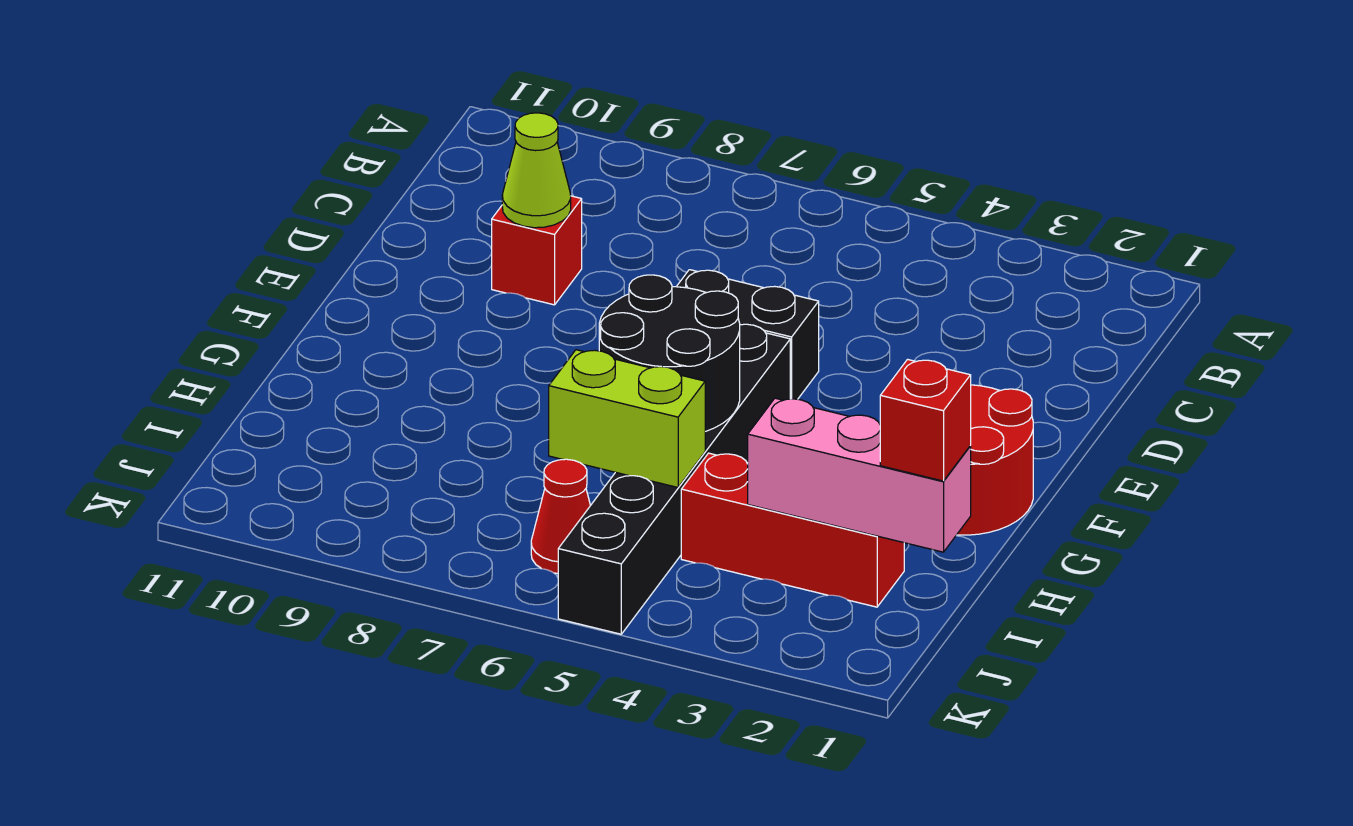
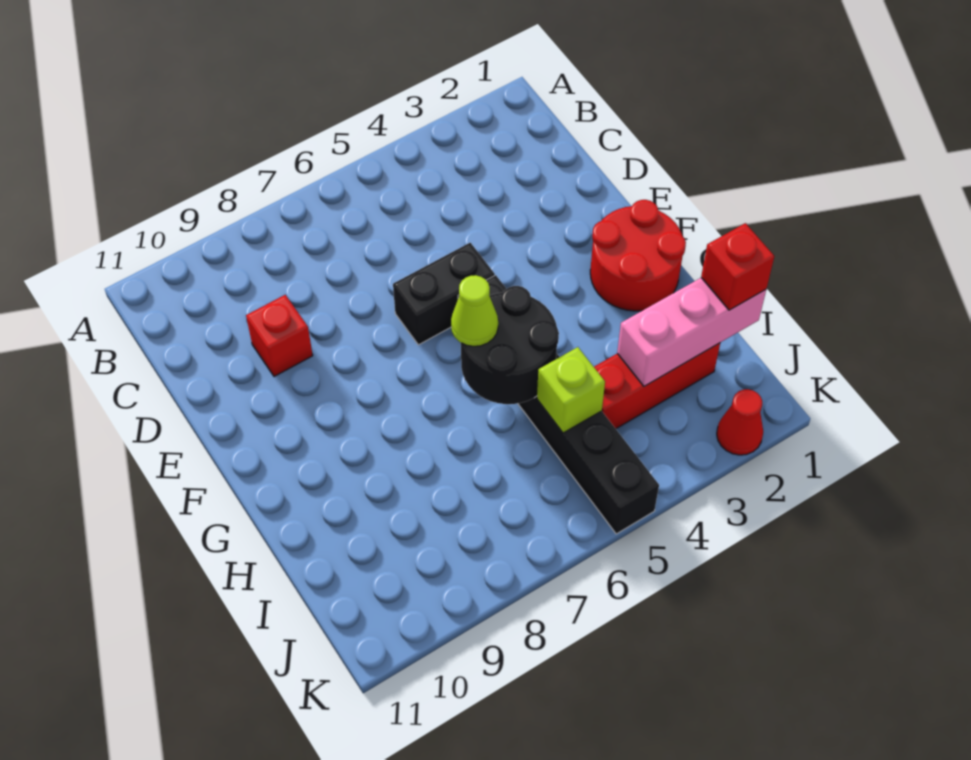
lime 1x1 cone [502,113,571,228] -> lime 1x1 cone moved to [451,275,498,346]
lime 1x2 brick [549,350,705,487] -> lime 1x1 brick [537,347,605,433]
red 1x1 cone [531,459,590,573] -> red 1x1 cone moved to [717,389,763,455]

